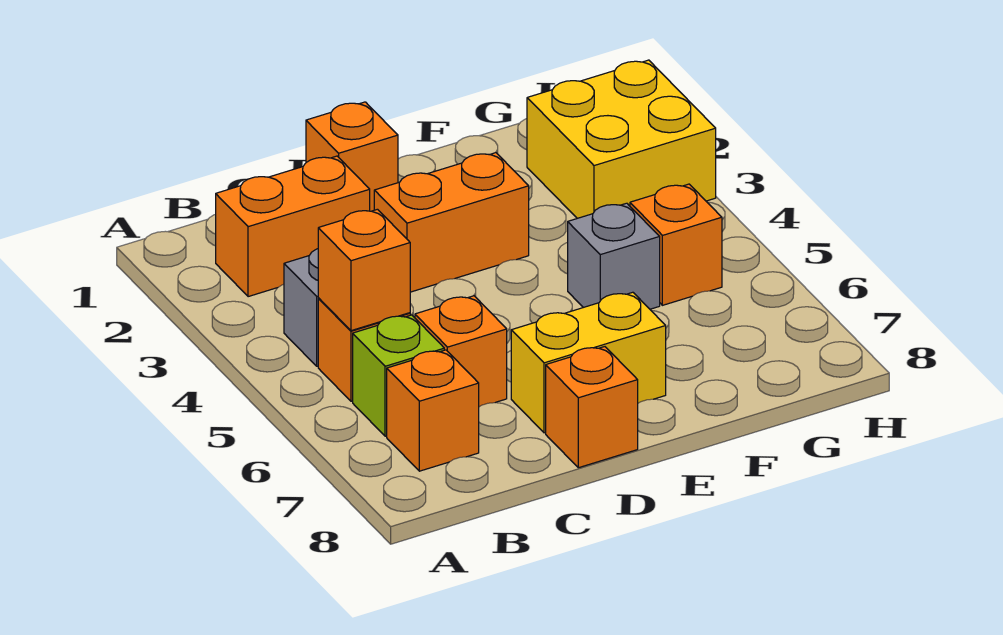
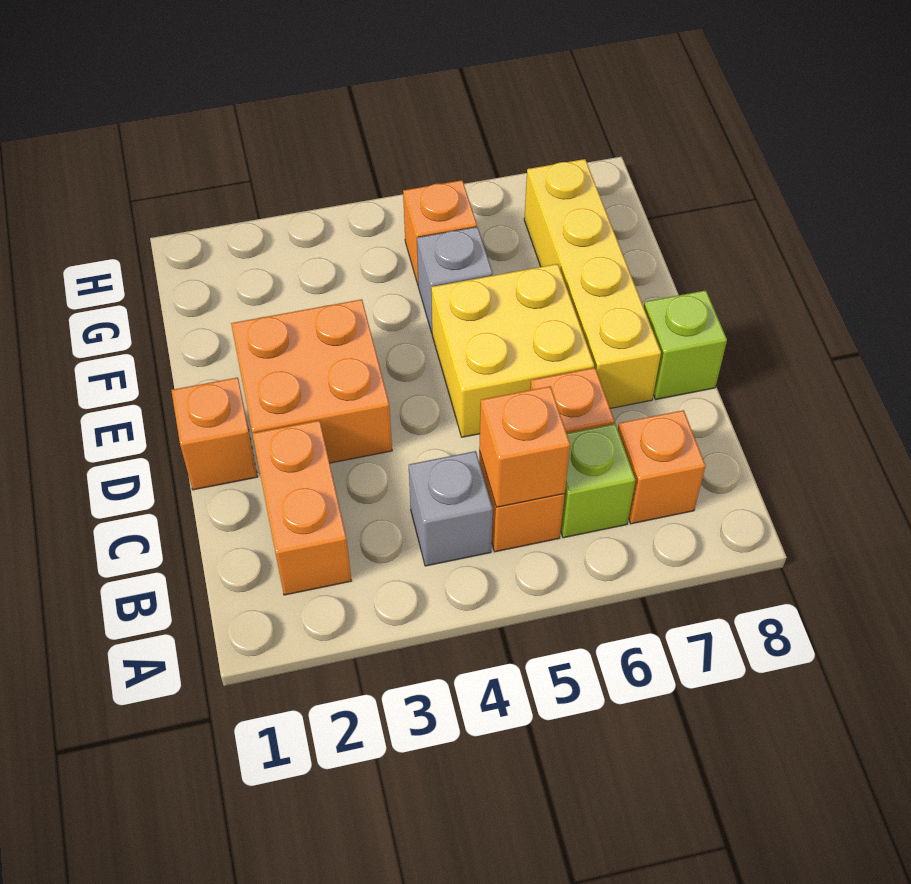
orange 1x2 brick [374,153,529,292] -> orange 2x2 brick [231,299,392,463]
yellow 1x2 brick [511,292,666,433] -> yellow 1x4 brick [524,159,661,408]
orange 1x1 brick [546,347,638,468] -> lime 1x1 brick [644,290,727,400]
yellow 2x2 brick [527,60,716,218] -> yellow 2x2 brick moved to [431,264,594,437]

